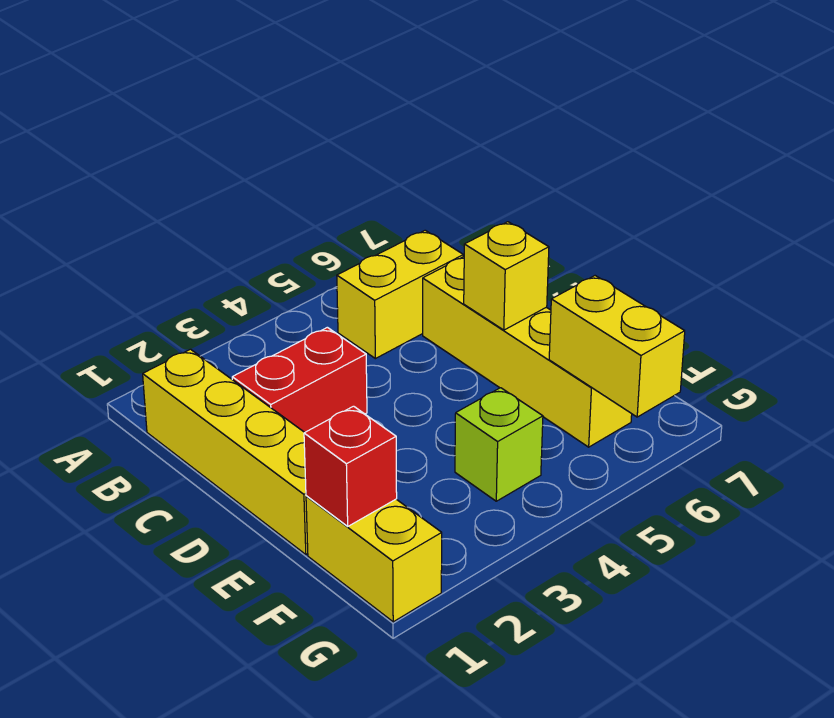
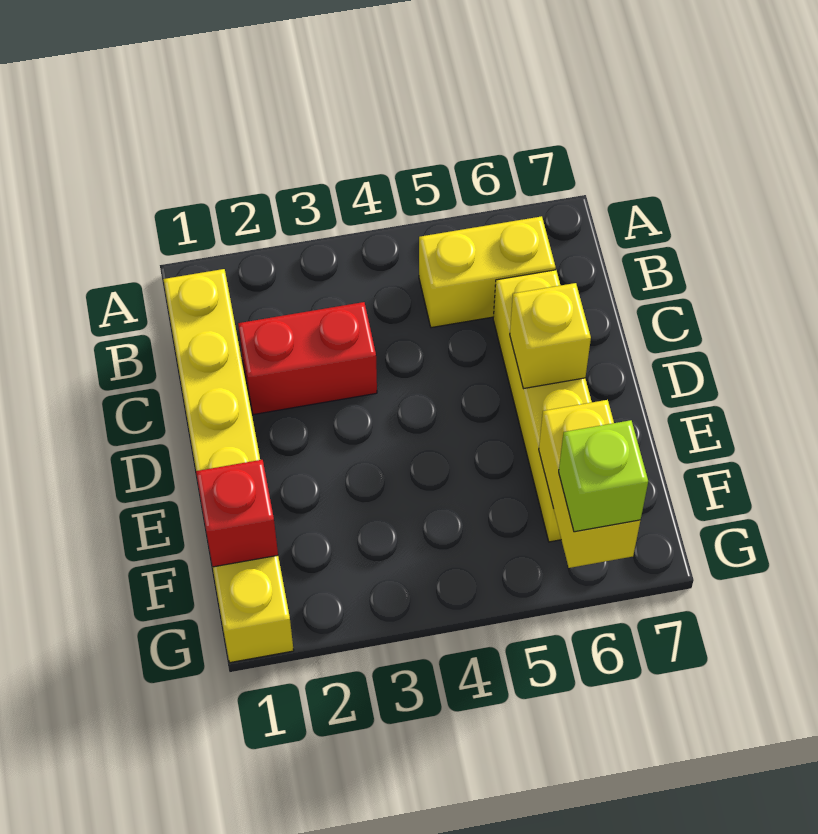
lime 1x1 brick [455,388,543,501] -> lime 1x1 brick moved to [559,420,648,532]

